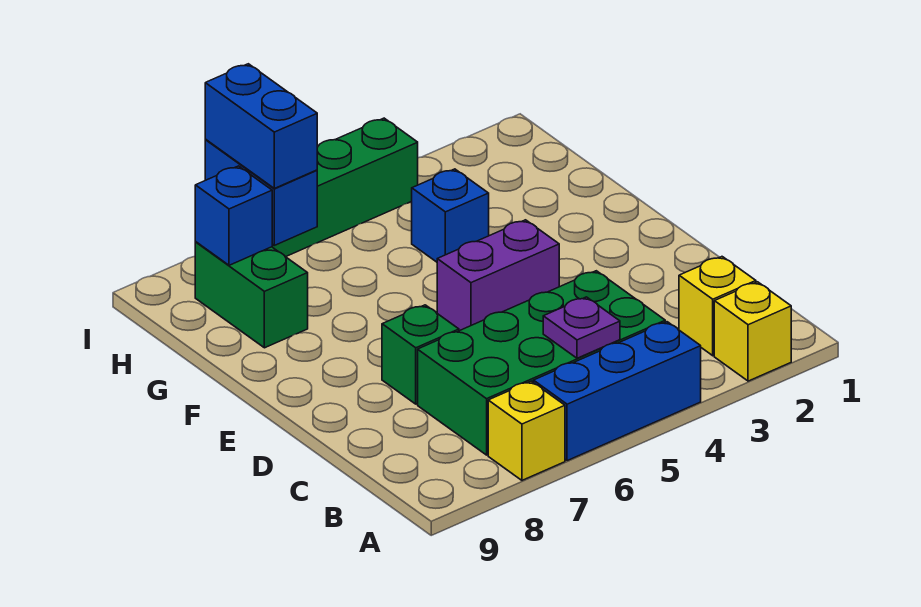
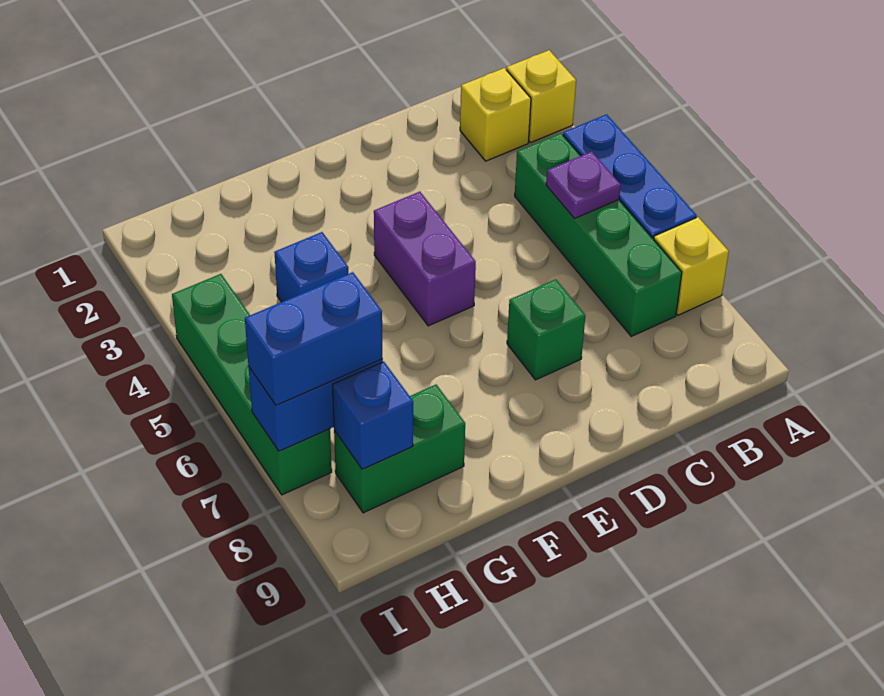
green 2x4 brick [418,271,665,455] -> green 1x4 brick [515,133,682,336]

